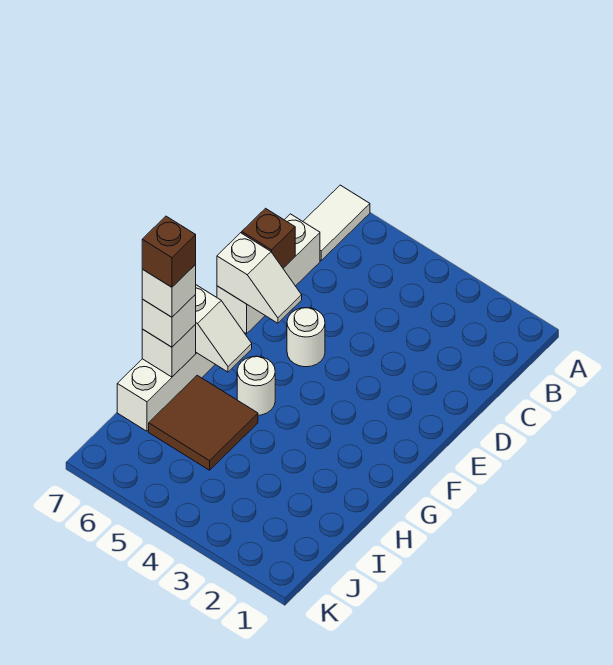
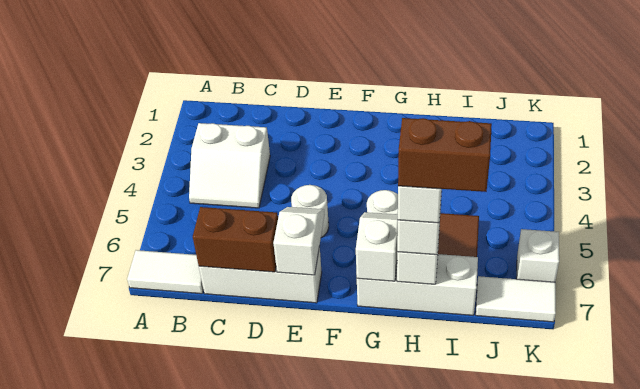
none -> white 2x2 slope [189,123,270,208]
brown 1x1 brick [242,208,295,268] -> brown 1x2 brick [193,207,278,272]
brown 1x1 brick [142,216,196,287] -> brown 1x2 brick [398,118,492,192]
none -> white 1x2 tile [476,276,556,322]
none -> white 1x1 brick [516,229,559,282]

